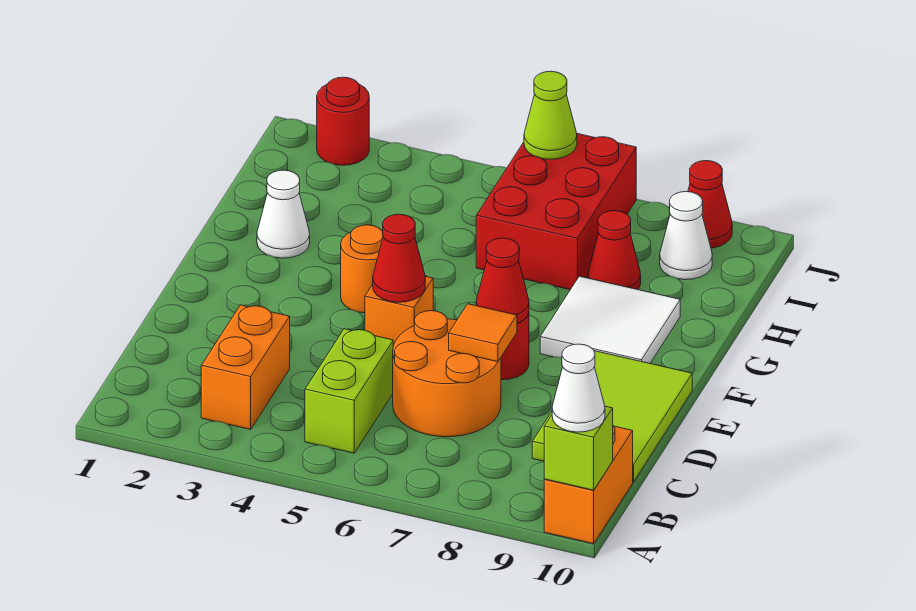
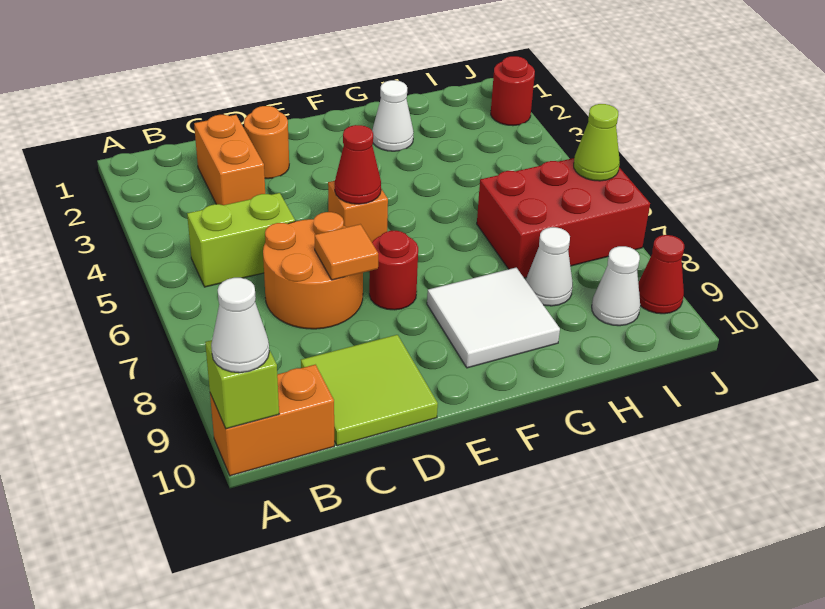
orange 1x2 brick [201,305,290,429] -> orange 1x2 brick turned to [194,115,265,205]
lime 2x3 tile [532,351,692,482] -> lime 2x2 tile [301,335,438,446]
red 1x1 cone [476,238,529,323] -> none
orange 1x1 round brick [341,225,383,313] -> orange 1x1 round brick moved to [244,106,289,179]
red 1x1 cone [588,211,641,290] -> white 1x1 cone [526,227,573,306]

